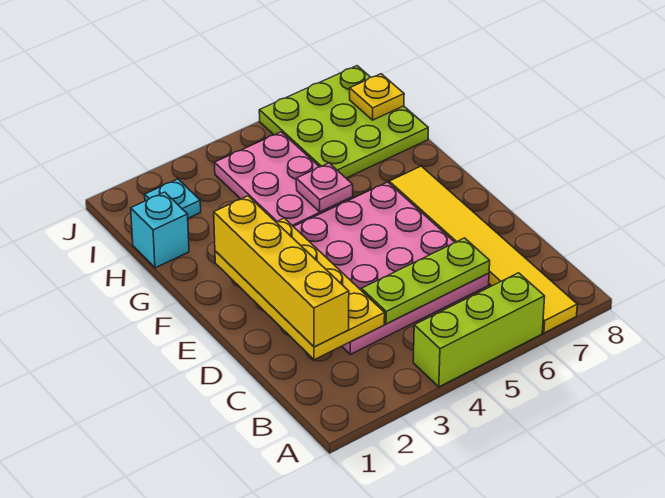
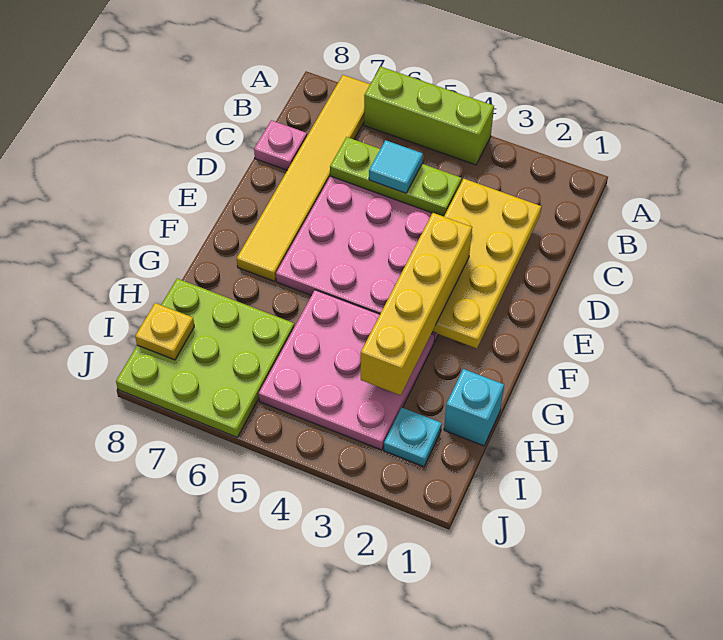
yellow 1x4 brick [214,196,349,347] -> yellow 1x4 brick moved to [361,213,472,395]
none -> cyan 1x1 tile [369,140,423,193]
pink 2x3 plate [215,132,353,227] -> pink 3x3 plate [259,290,435,450]
pink 1x1 plate [296,163,353,212] -> pink 1x1 plate moved to [254,120,307,170]

